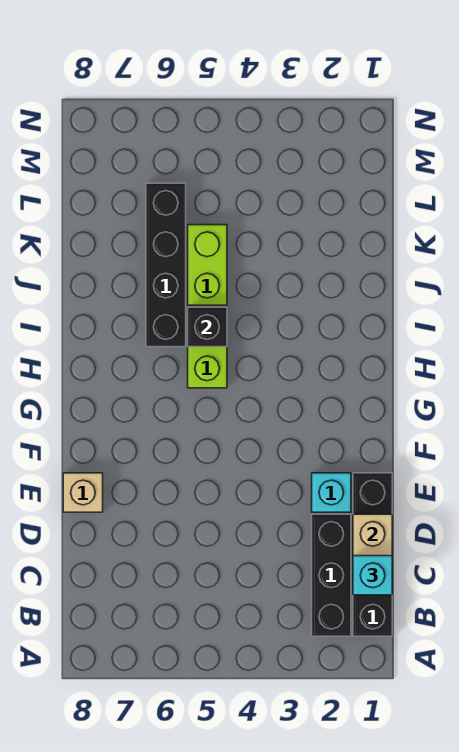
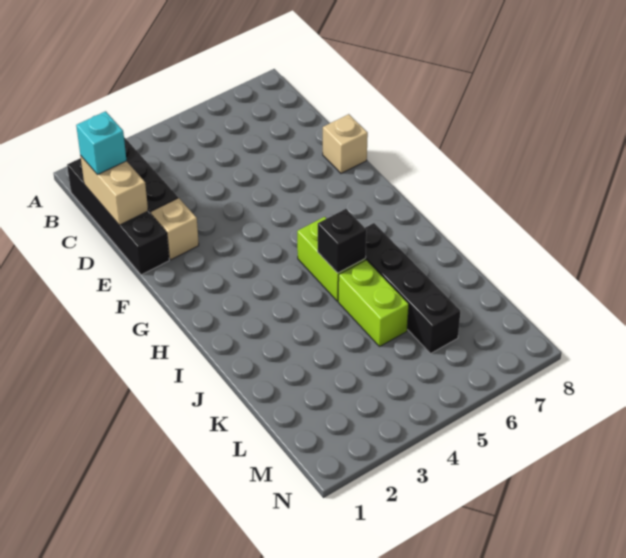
cyan 1x1 brick [312,473,351,512] -> tan 1x1 brick [151,198,199,260]

